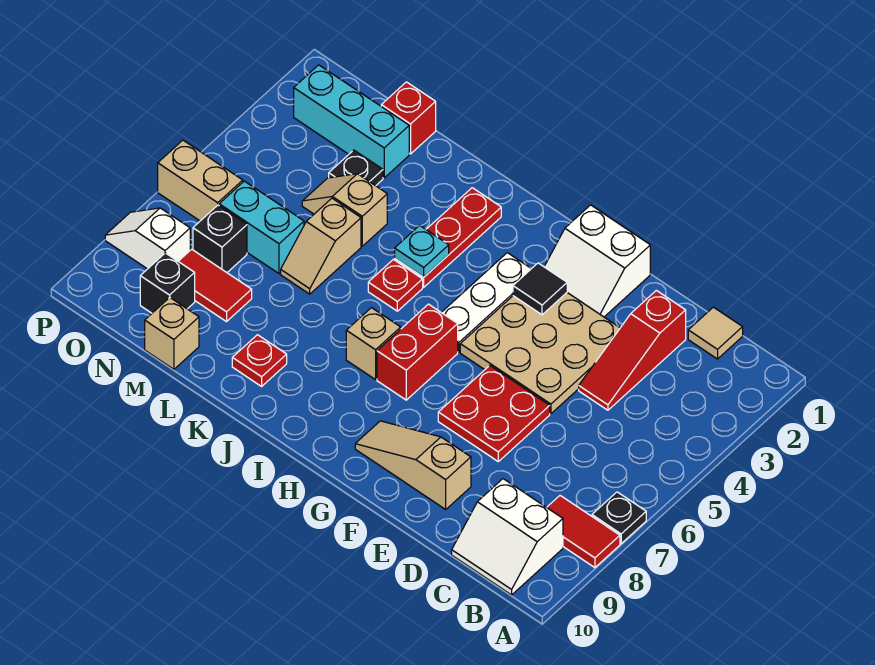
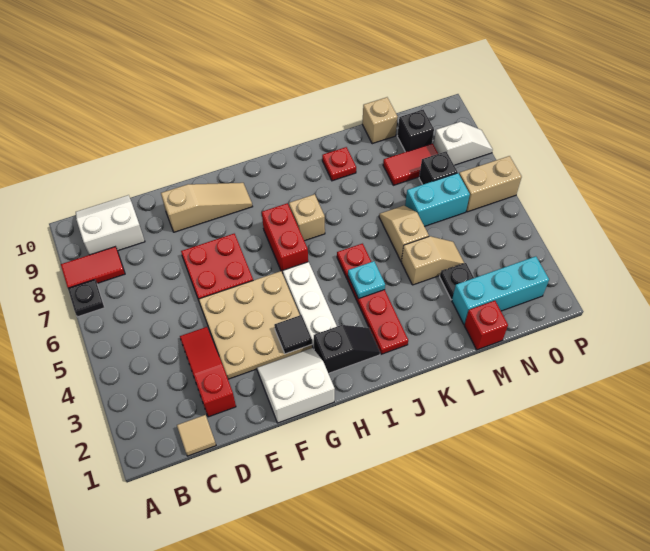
none -> black 1x2 slope [314,325,380,373]

